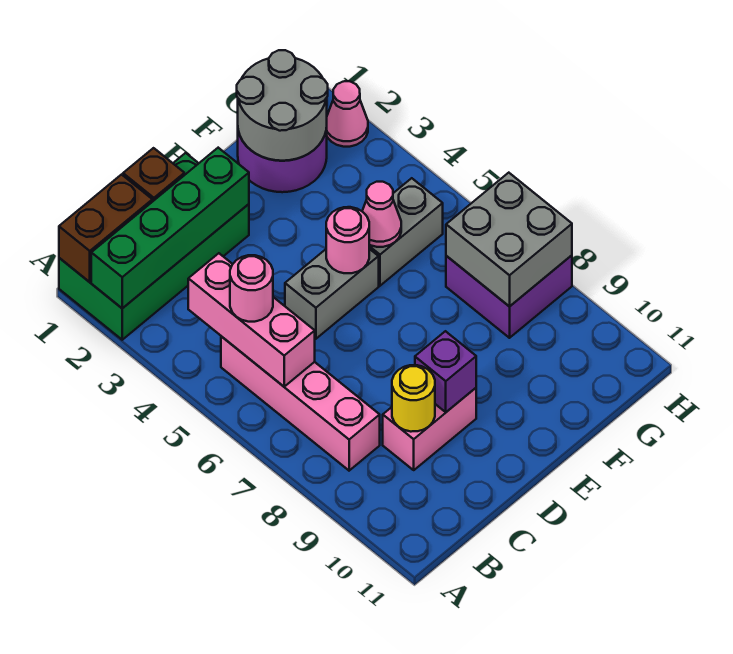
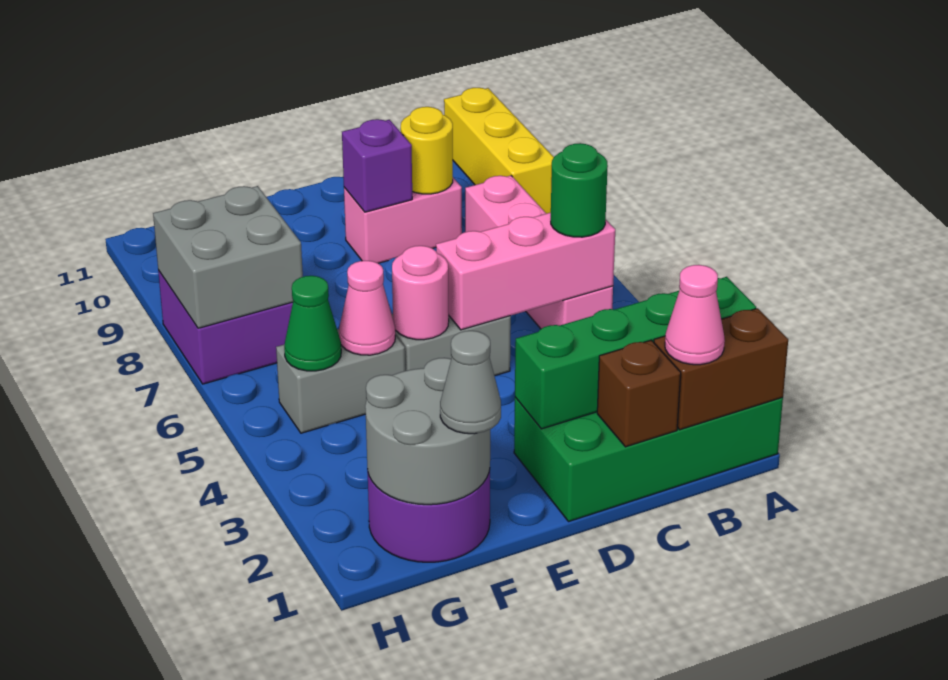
none -> yellow 1x3 brick [444,88,554,214]
pink 1x3 brick [188,253,315,387] -> pink 1x3 brick turned to [436,213,615,330]
pink 1x1 round brick [230,255,273,322] -> green 1x1 round brick [551,143,608,237]
none -> grey 1x1 cone [440,331,501,434]
none -> green 1x1 cone [284,276,341,371]
pink 1x1 cone [327,81,368,147] -> pink 1x1 cone moved to [665,265,725,365]

